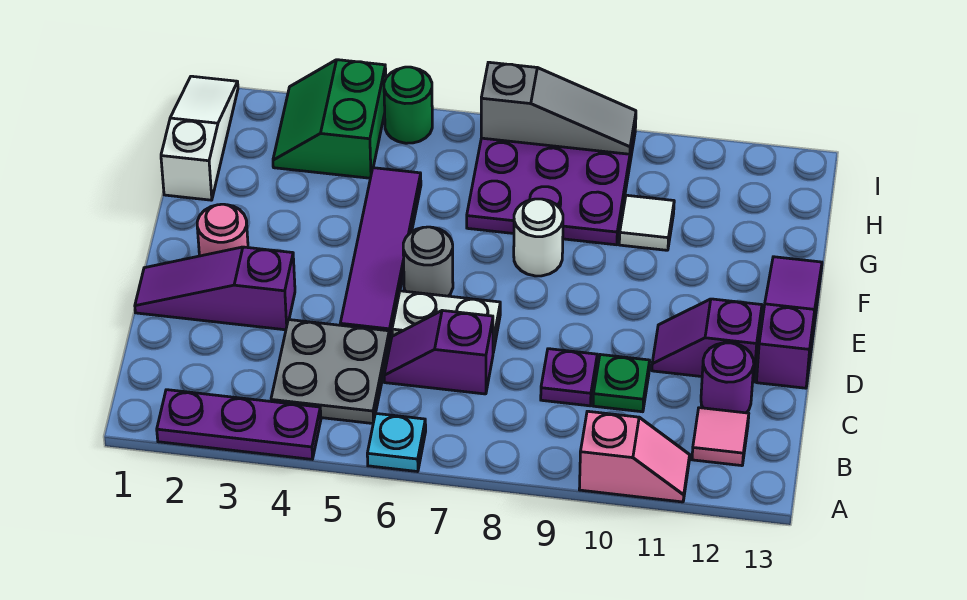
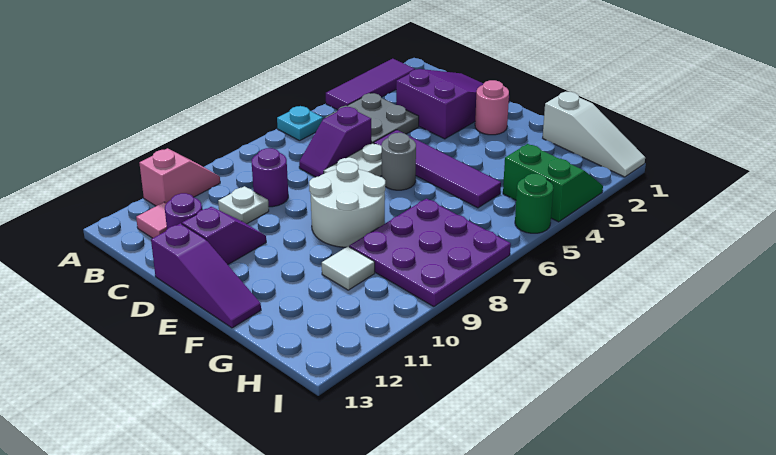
purple 1x3 plate [157,390,321,459] -> purple 1x3 tile [326,59,415,110]
pink 1x2 slope [579,411,690,502] -> pink 1x2 slope turned to [139,148,220,206]
purple 1x2 slope [384,310,493,394] -> purple 1x2 slope turned to [299,107,371,177]
purple 1x1 plate [541,349,597,406] -> purple 1x1 round brick [252,148,288,207]
green 1x1 plate [593,355,650,412] -> white 1x1 plate [218,186,269,224]
purple 1x3 slope [135,247,295,330] -> purple 2x3 slope [396,69,510,139]
white 1x1 round brick [514,199,563,276] -> white 2x2 round brick [309,161,385,247]
grey 1x3 slope [481,62,636,154] -> none

